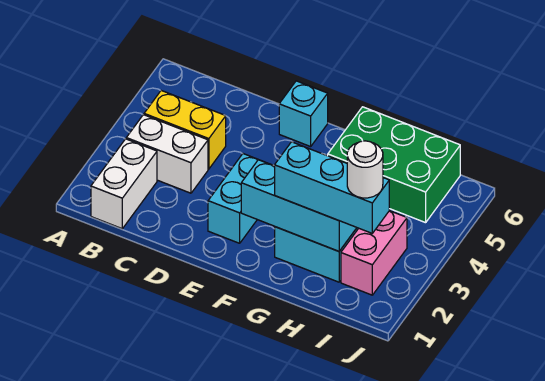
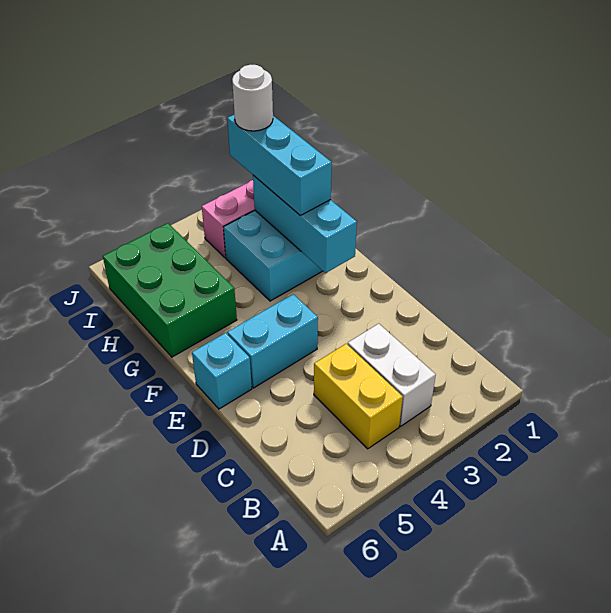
white 1x2 brick [91,139,157,229] -> none
cyan 1x2 brick [208,154,258,243] -> cyan 1x2 brick moved to [227,294,318,388]

